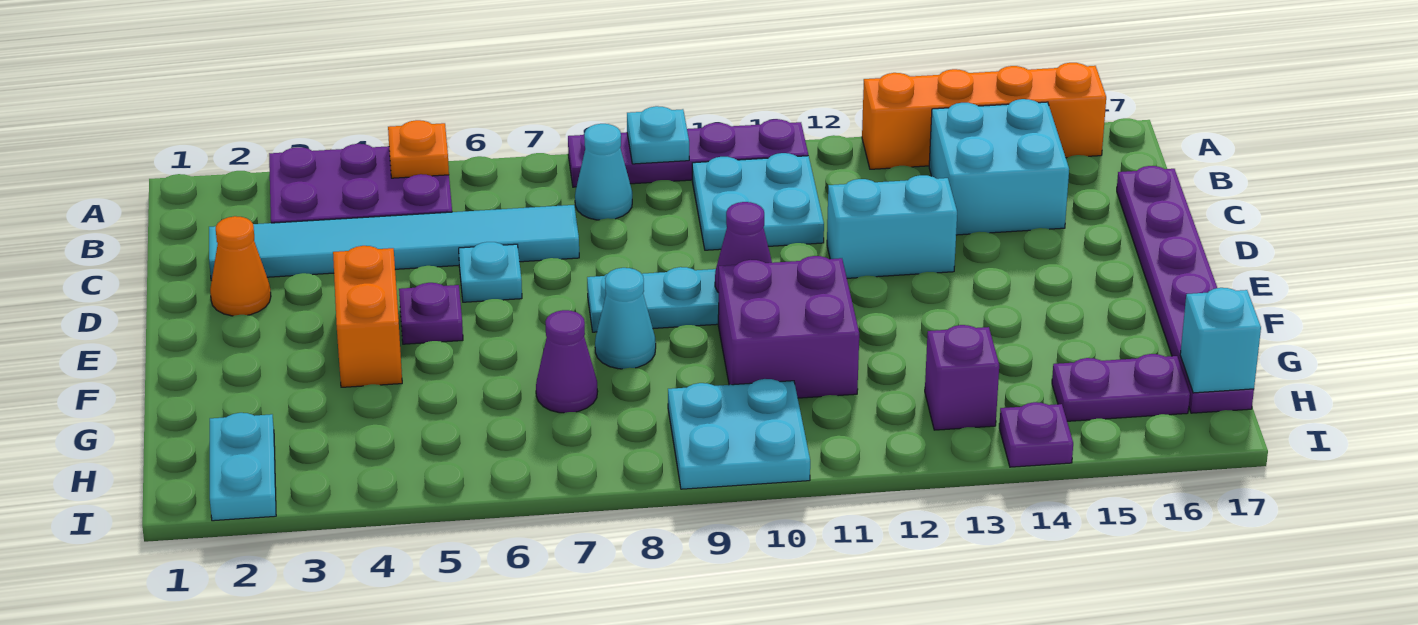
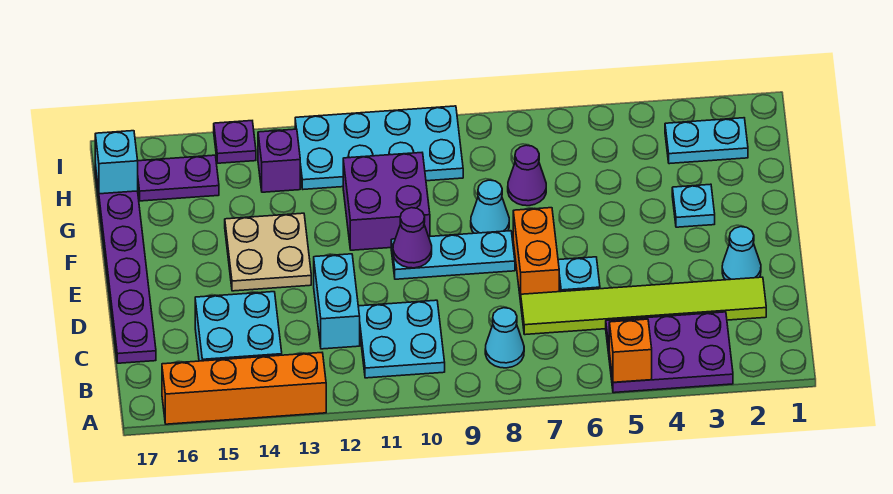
orange 1x1 plate [388,120,449,178] -> orange 1x1 brick [609,319,652,382]
purple 1x4 plate [568,119,808,187] -> none
cyan 1x1 plate [627,106,689,164] -> cyan 1x1 plate moved to [672,184,715,227]
cyan 1x6 tile [209,205,579,281] -> lime 1x6 tile [521,277,766,335]
orange 1x1 cone [210,216,271,316] -> cyan 1x1 cone [722,227,761,280]
cyan 1x2 brick [827,175,957,278] -> cyan 1x2 brick turned to [314,254,360,349]
orange 1x2 brick [333,246,402,387] -> orange 1x2 brick moved to [513,208,559,302]
purple 1x1 plate [399,283,463,344] -> none
none -> tan 2x2 plate [225,213,311,291]
cyan 1x2 plate [210,413,276,521] -> cyan 1x2 plate turned to [665,118,748,164]
cyan 2x2 plate [668,379,810,489] -> cyan 2x4 plate [295,106,463,189]

